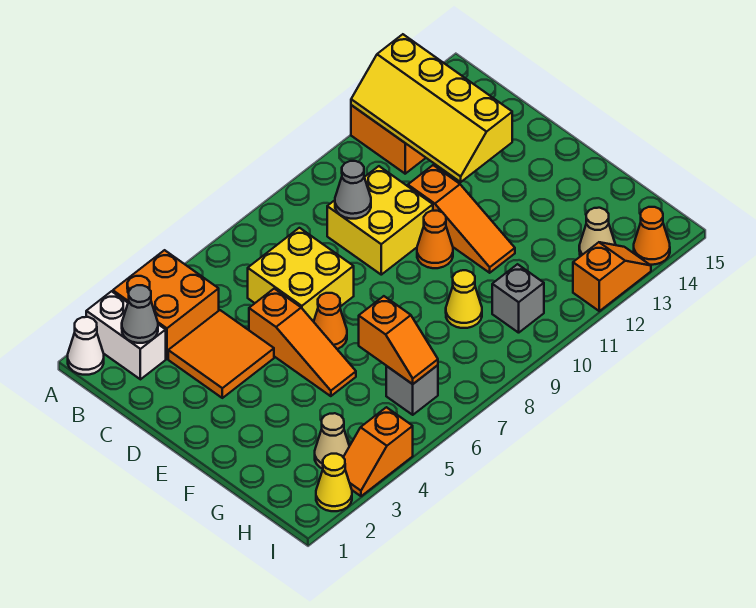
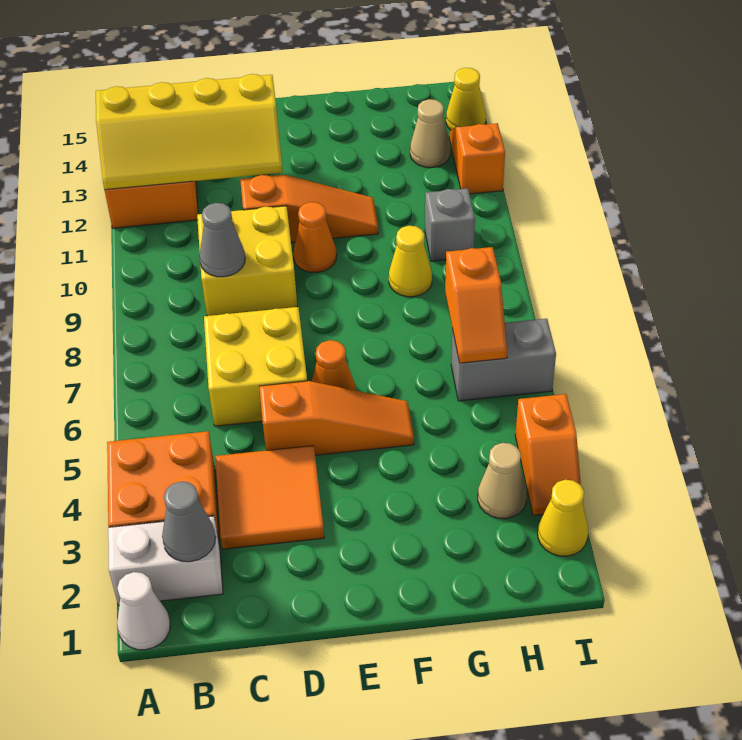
orange 1x2 slope [359,296,438,384] -> orange 1x2 slope turned to [445,247,507,363]
grey 1x1 brick [386,365,438,415] -> grey 1x2 brick [451,319,556,401]
orange 1x1 cone [634,207,670,265] -> yellow 1x1 cone [446,68,486,130]

